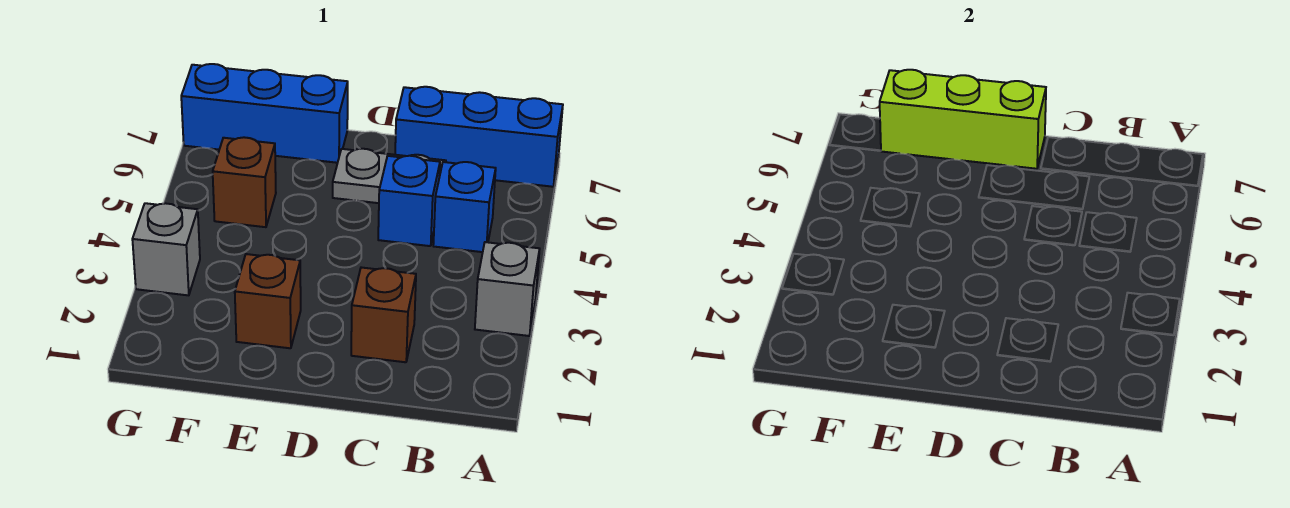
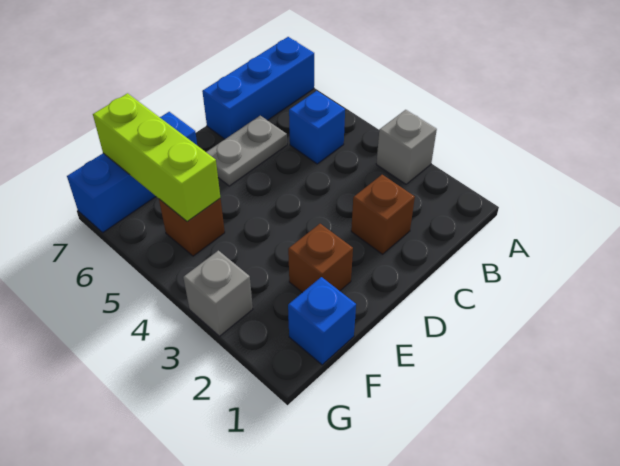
blue 1x1 brick [378,156,440,246] -> blue 1x1 brick moved to [288,277,356,365]
lime 1x3 brick [880,70,1046,169] -> lime 1x3 brick turned to [93,93,220,222]

